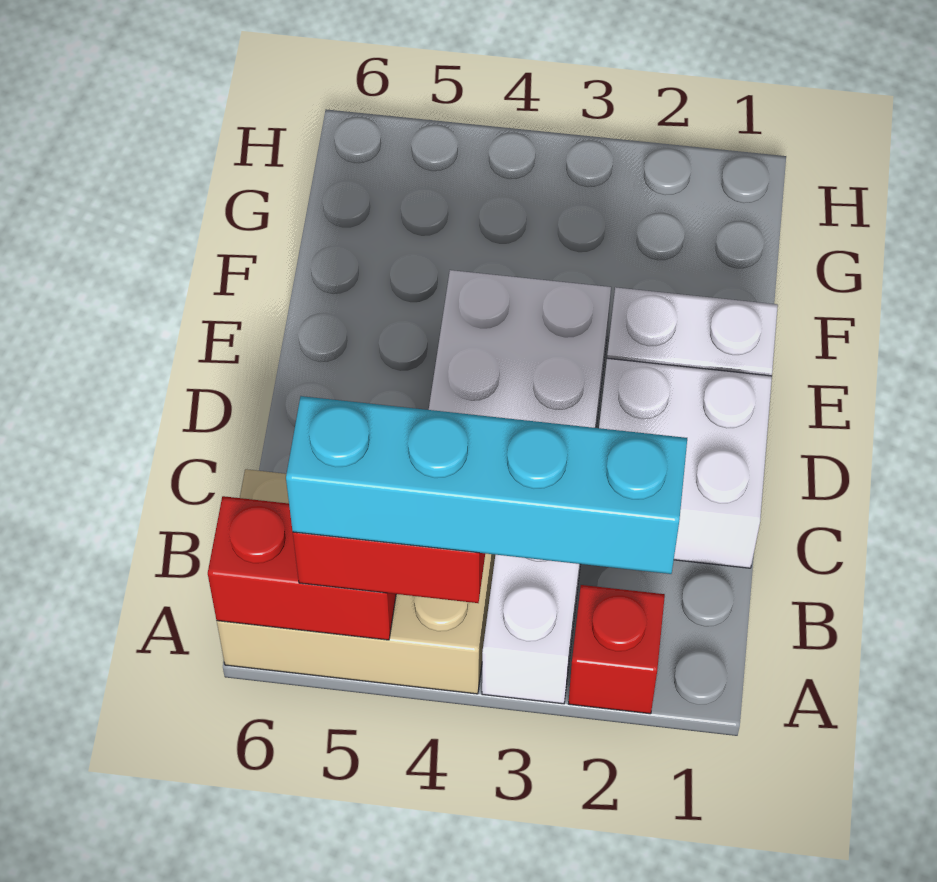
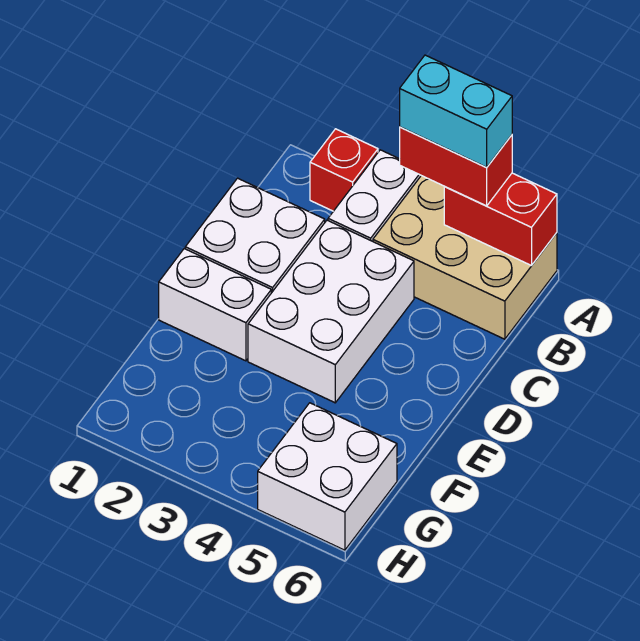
cyan 1x4 brick [286,396,687,574] -> cyan 1x2 brick [400,55,512,167]
none -> white 2x2 brick [258,403,397,550]

